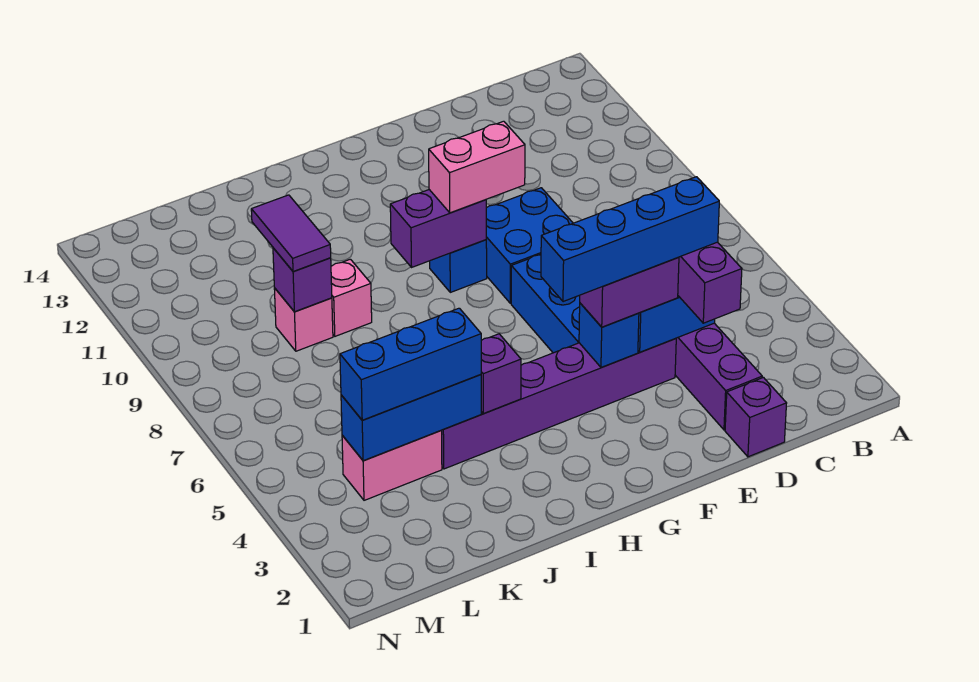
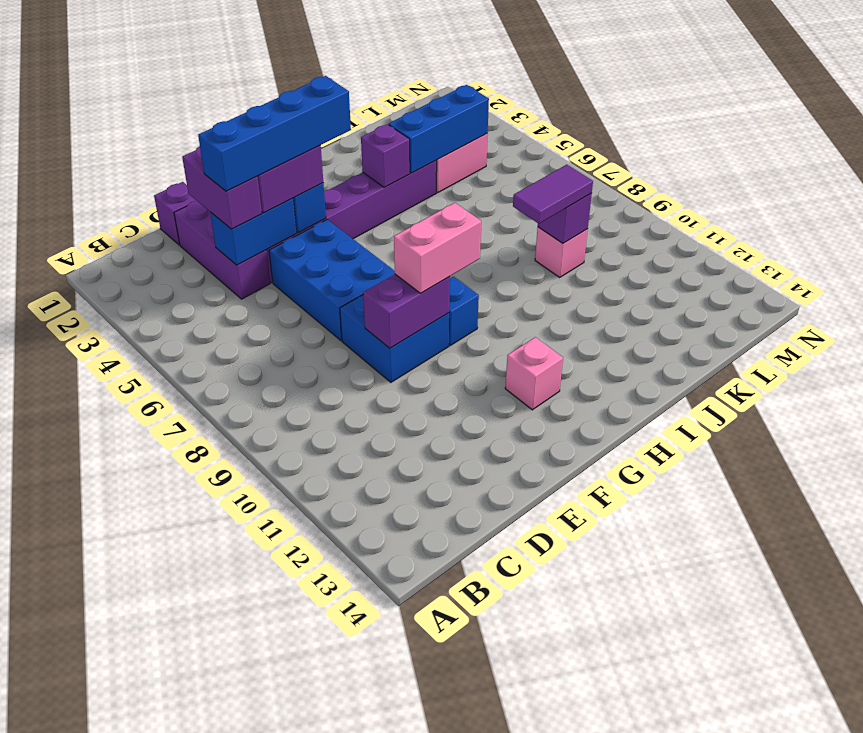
purple 1x2 brick [390,190,486,267] -> purple 1x2 brick moved to [363,274,450,348]
blue 1x3 brick [340,308,481,420] -> none
pink 1x1 brick [331,259,372,336] -> pink 1x1 brick moved to [505,337,563,410]
purple 1x2 tile [251,195,331,272] -> purple 1x2 tile turned to [513,165,593,224]

